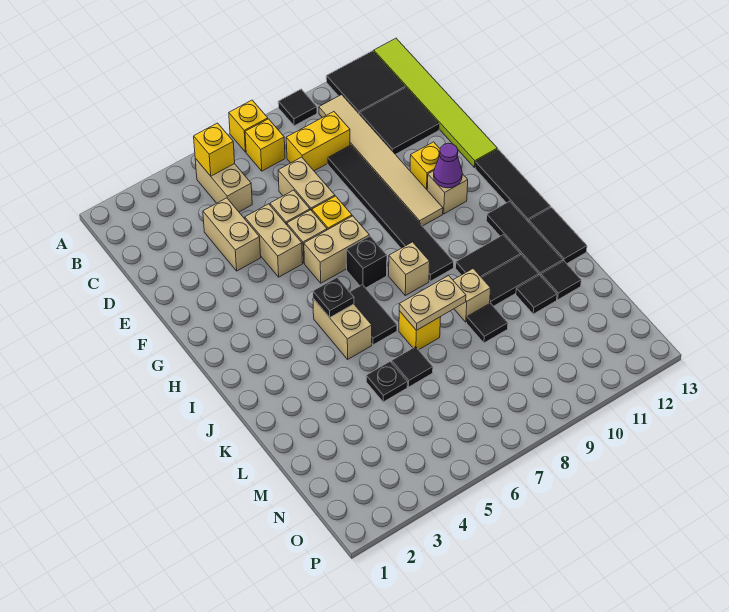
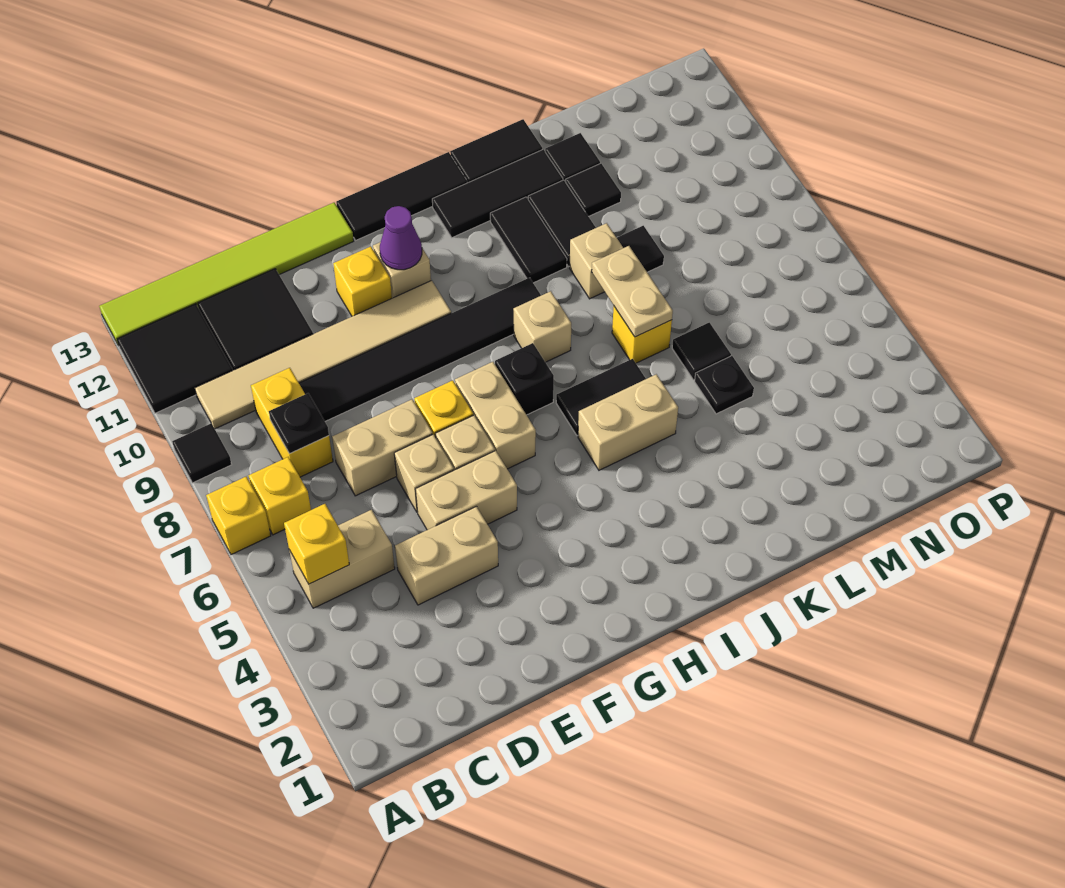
black 1x1 plate [313,278,354,317] -> black 1x1 plate moved to [269,393,329,454]

